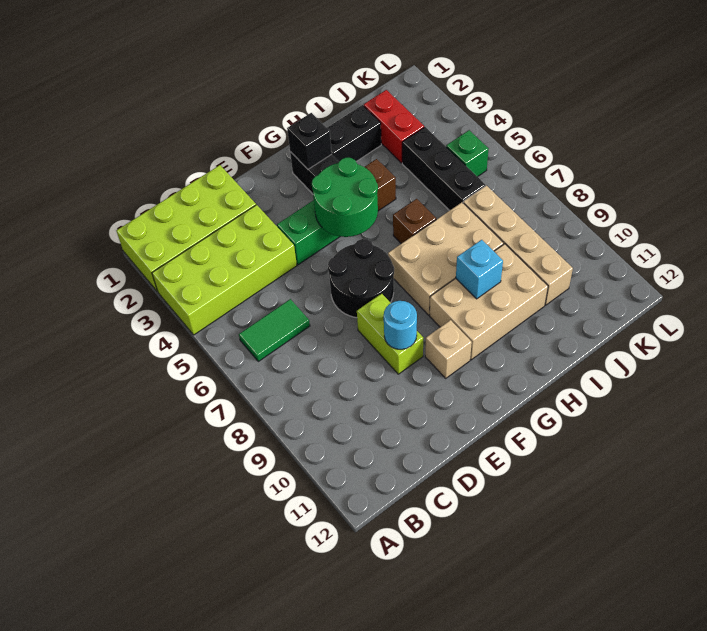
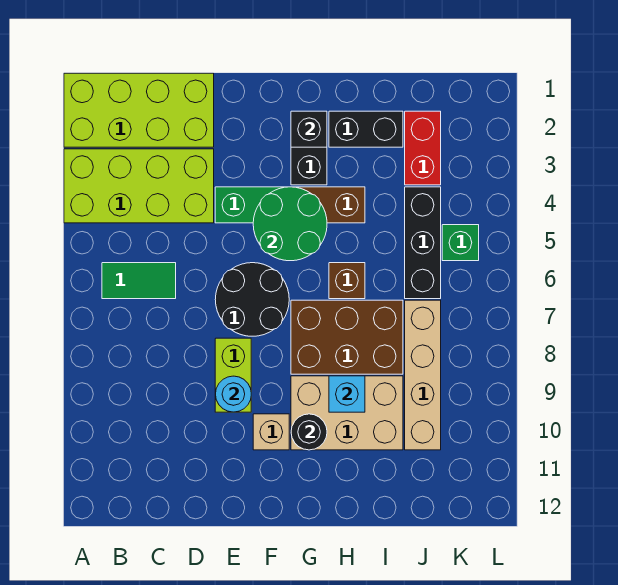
tan 2x3 brick [388,202,504,315] -> brown 2x3 brick [291,300,403,374]
none -> black 1x1 round brick [291,414,327,450]

